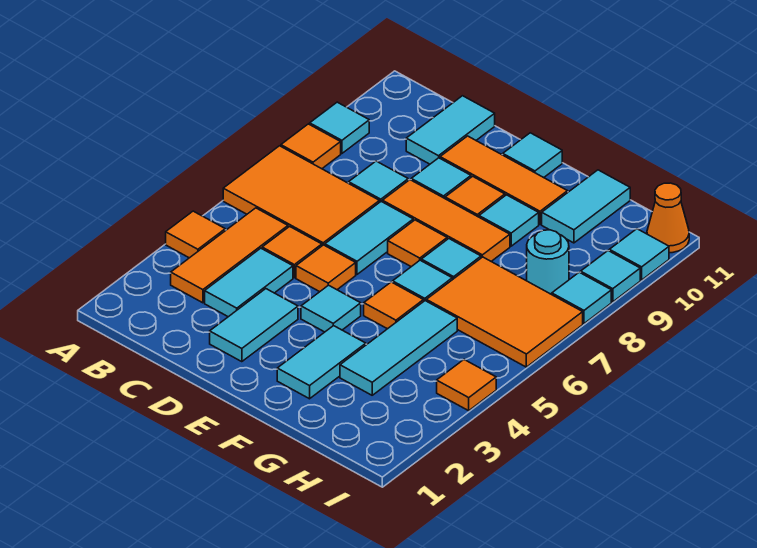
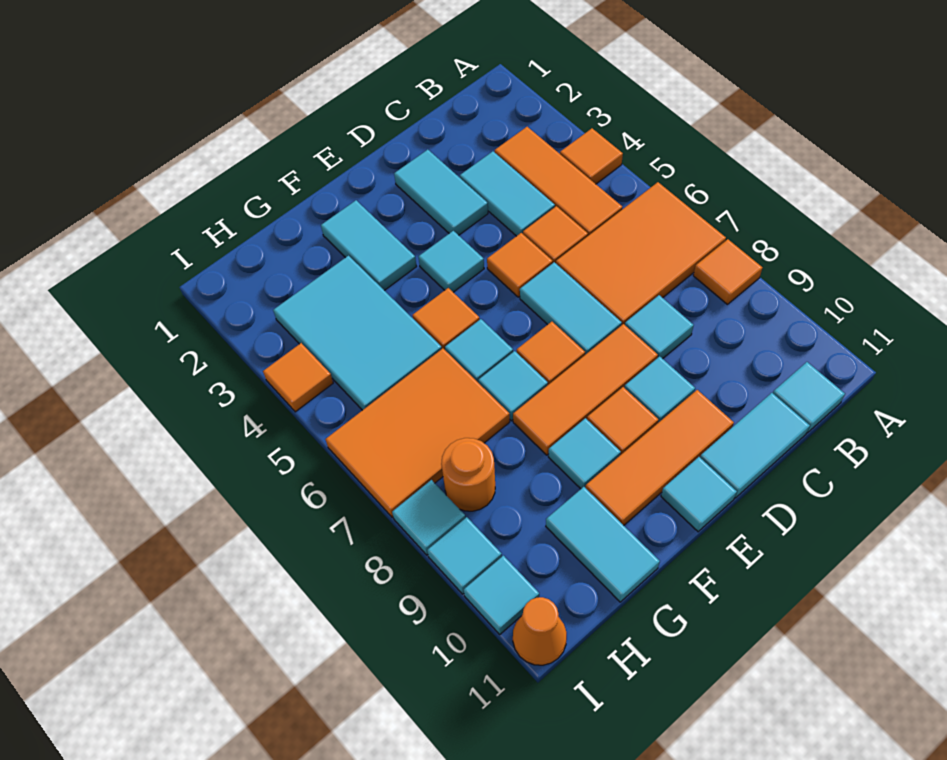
cyan 1x1 tile [310,102,369,153] -> cyan 1x1 tile moved to [773,362,845,433]
cyan 1x2 tile [406,96,495,164] -> cyan 1x2 tile turned to [700,393,810,498]
cyan 1x3 tile [340,301,457,395] -> cyan 2x3 tile [273,256,442,410]
cyan 1x1 round brick [527,230,569,294] -> orange 1x1 round brick [441,438,495,511]

